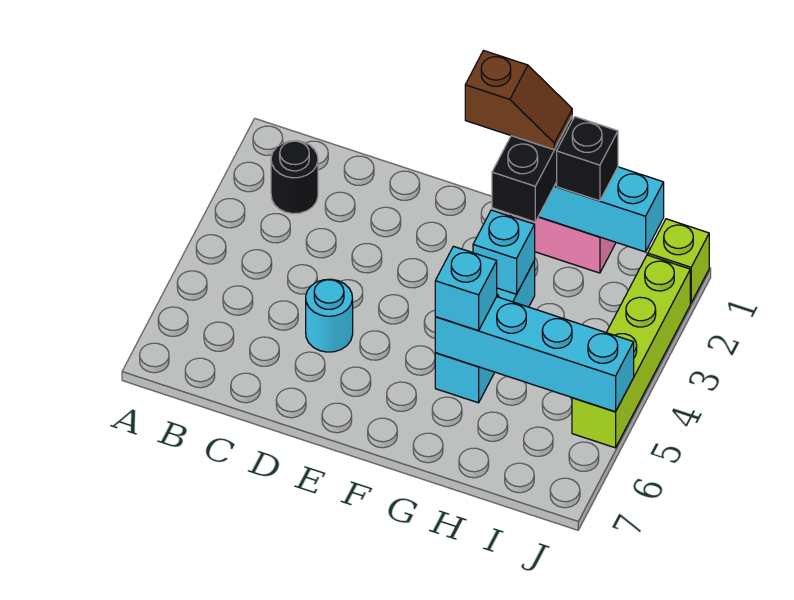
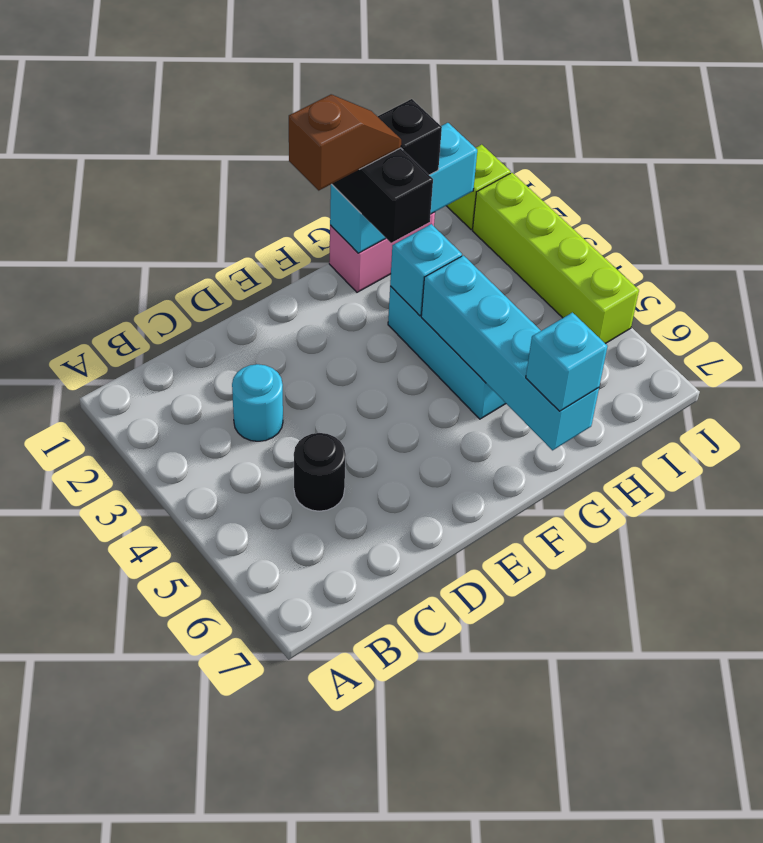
black 1x1 round brick [271,141,318,214] -> black 1x1 round brick moved to [294,433,346,511]
cyan 1x1 round brick [306,279,353,352] -> cyan 1x1 round brick moved to [232,364,283,441]
cyan 1x4 brick [435,297,634,412] -> cyan 1x4 brick turned to [421,256,599,450]
cyan 1x1 brick [435,246,497,331] -> cyan 1x1 brick moved to [526,313,608,411]

